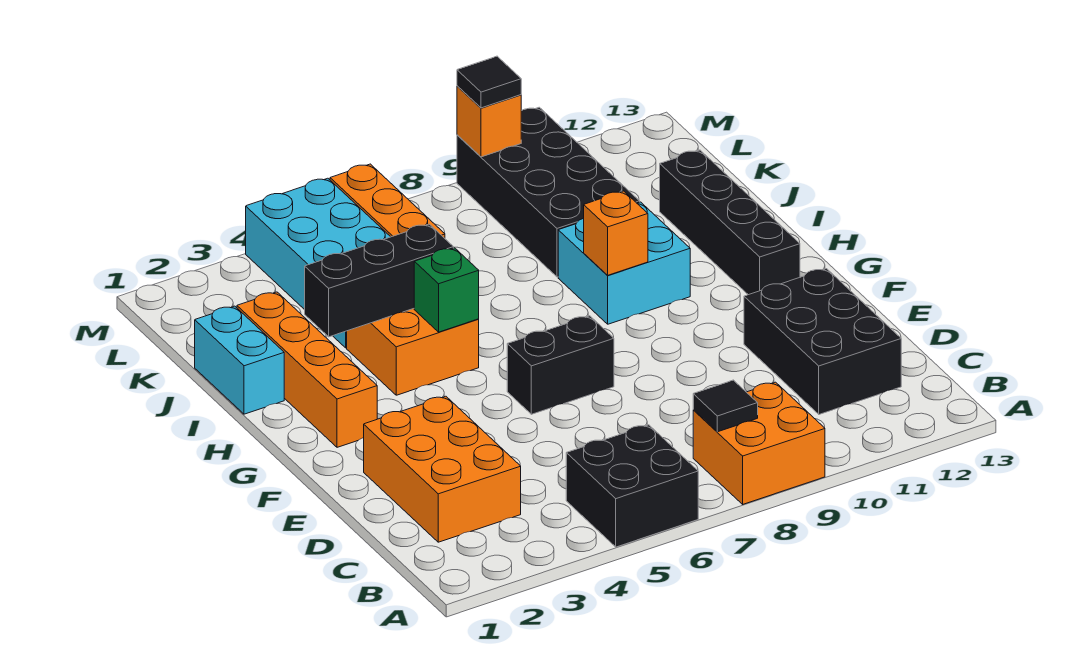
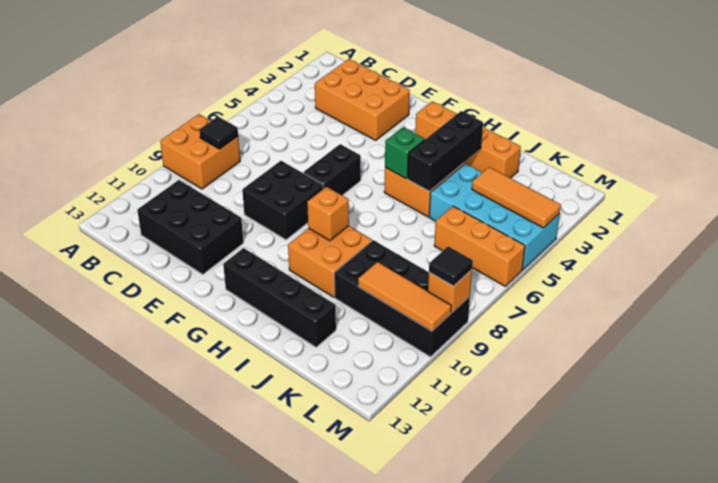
black 2x2 brick [566,425,698,547] -> black 2x2 brick moved to [242,161,323,240]
cyan 2x2 brick [558,202,690,324] -> orange 2x2 brick [288,226,372,297]
cyan 1x2 brick [195,306,284,414] -> none
none -> orange 1x3 tile [472,167,561,228]
none -> orange 1x3 tile [358,262,451,331]

